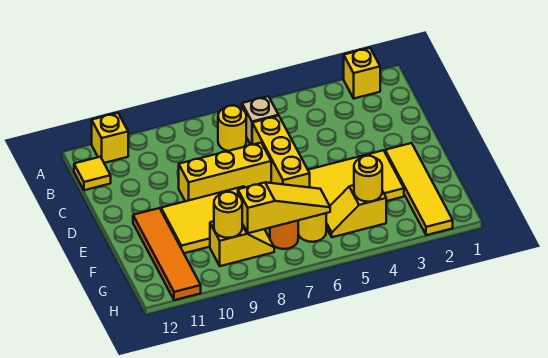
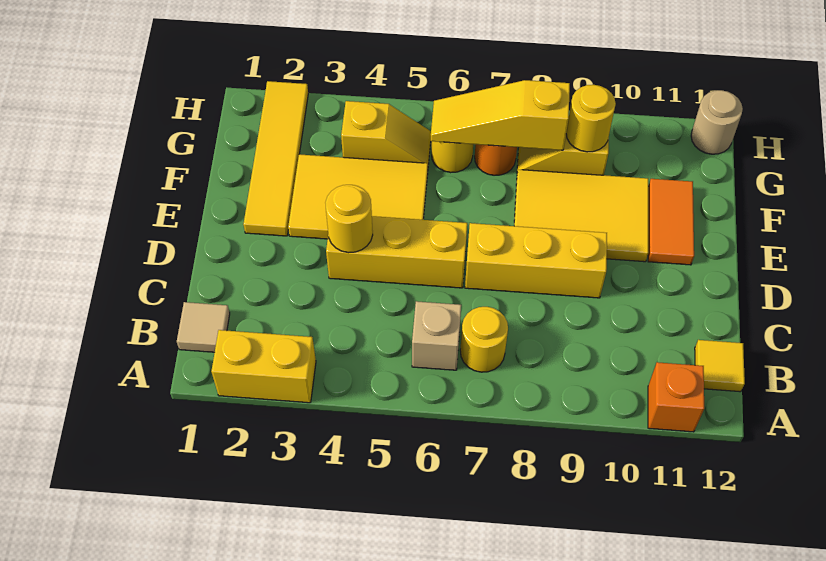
yellow 1x1 brick [344,48,380,98] -> yellow 1x2 brick [211,330,316,403]
yellow 1x1 brick [92,113,128,163] -> orange 1x1 brick [648,362,704,432]
none -> tan 1x1 tile [177,302,230,352]
yellow 1x3 brick [252,116,310,187] -> yellow 1x3 brick turned to [326,216,467,288]
orange 1x4 tile [133,208,201,300] -> orange 1x2 tile [648,179,694,265]
yellow 1x1 round brick [354,156,382,202] -> yellow 1x1 round brick moved to [325,185,373,253]
none -> tan 1x1 round brick [691,90,743,154]

